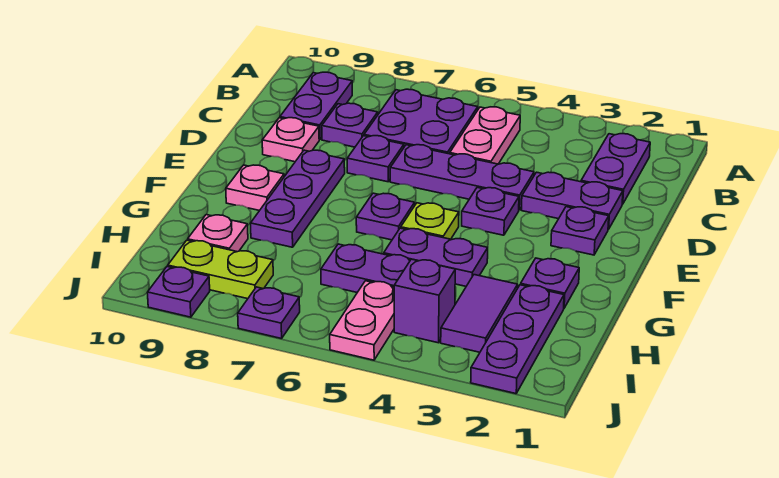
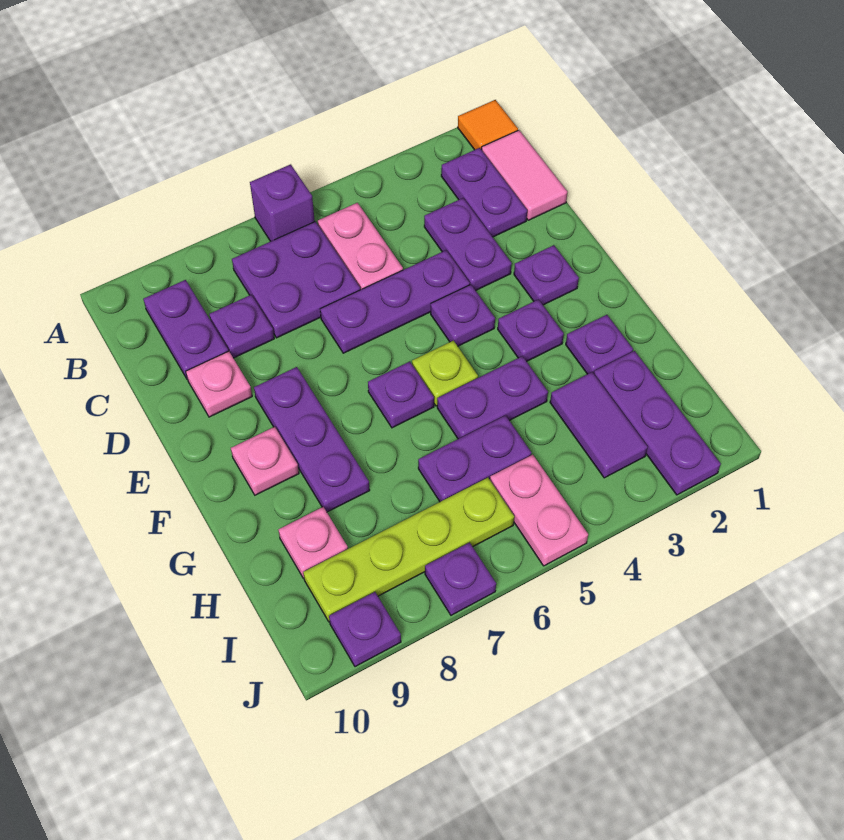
none -> orange 1x1 tile [458,100,518,150]
none -> pink 1x2 tile [482,130,567,220]
purple 1x2 plate [521,172,623,229] -> purple 1x2 plate turned to [424,198,512,291]
purple 1x1 plate [347,136,404,182] -> purple 1x1 plate moved to [498,300,564,361]
purple 1x1 brick [394,259,455,343] -> purple 1x1 brick moved to [250,164,315,241]
lime 1x2 plate [168,240,273,299] -> lime 1x4 plate [303,478,514,622]

